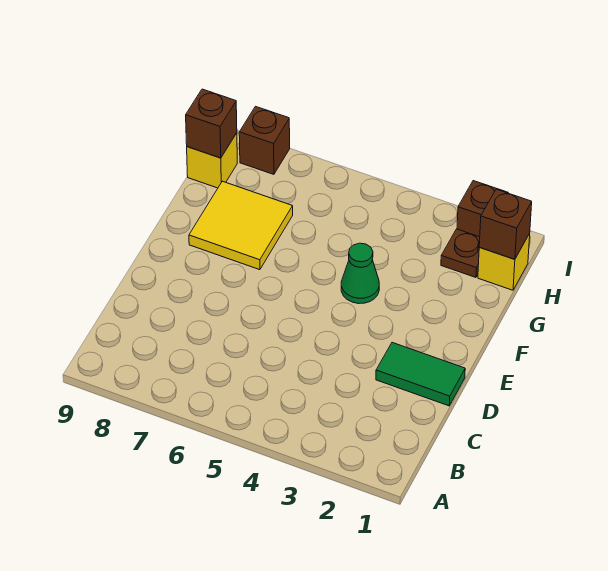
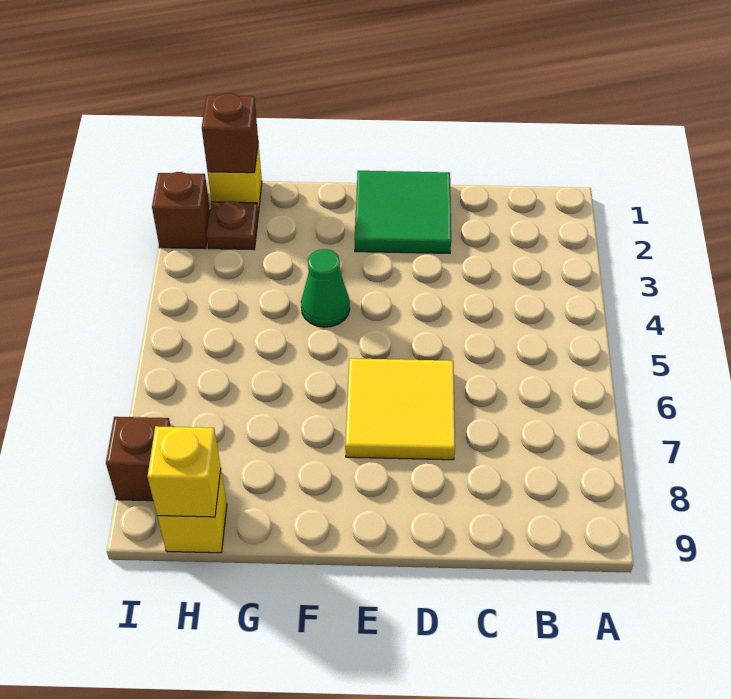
green 1x2 tile [376,343,465,406] -> green 2x2 tile [355,171,451,253]
yellow 2x2 tile [189,181,293,270] -> yellow 2x2 tile moved to [345,358,455,460]
brown 1x1 brick [186,89,237,158] -> yellow 1x1 brick [147,426,221,517]

